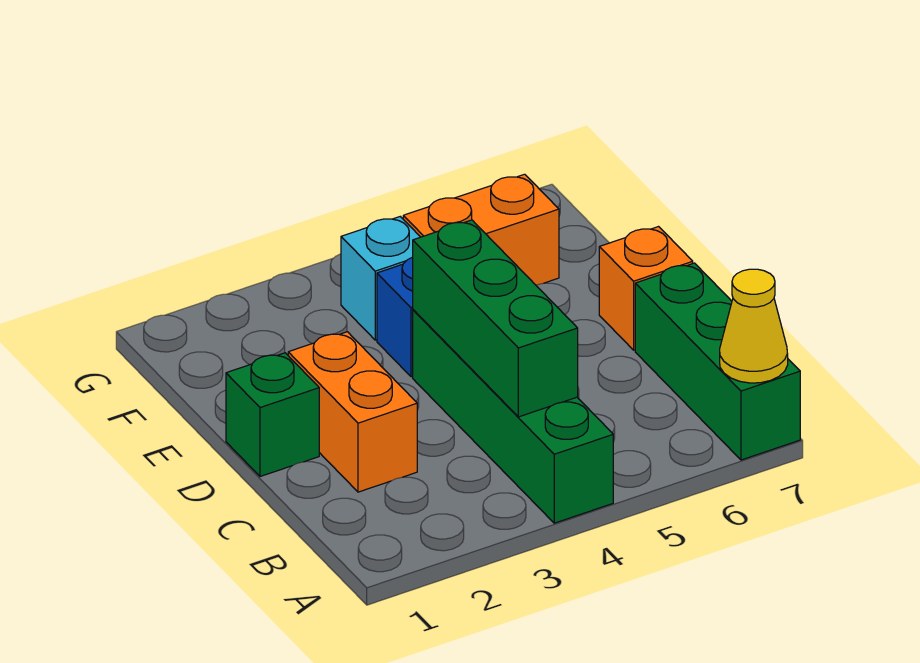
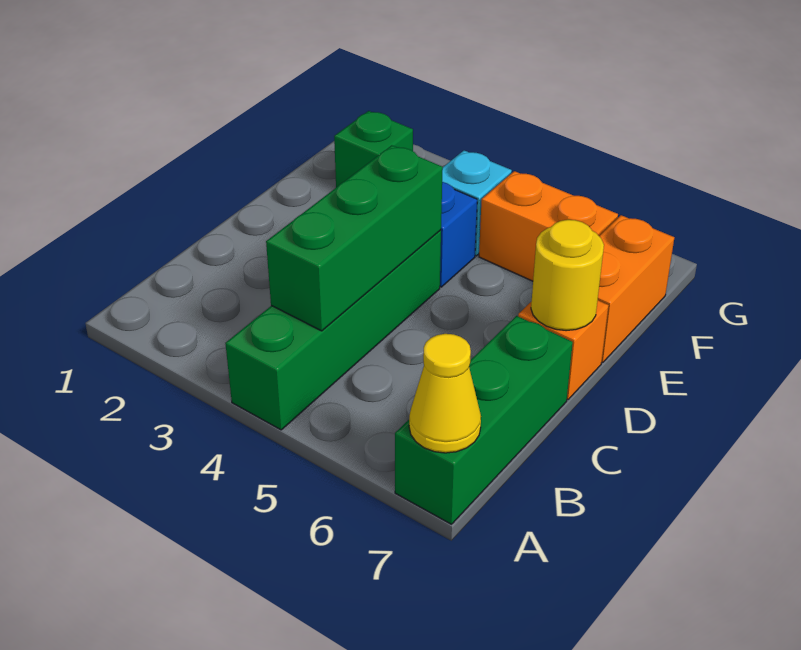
orange 1x2 brick [288,332,417,492] -> orange 1x2 brick moved to [598,215,674,363]
green 1x1 brick [226,353,319,477] -> green 1x1 brick moved to [334,111,413,187]
none -> yellow 1x1 round brick [531,220,604,331]

